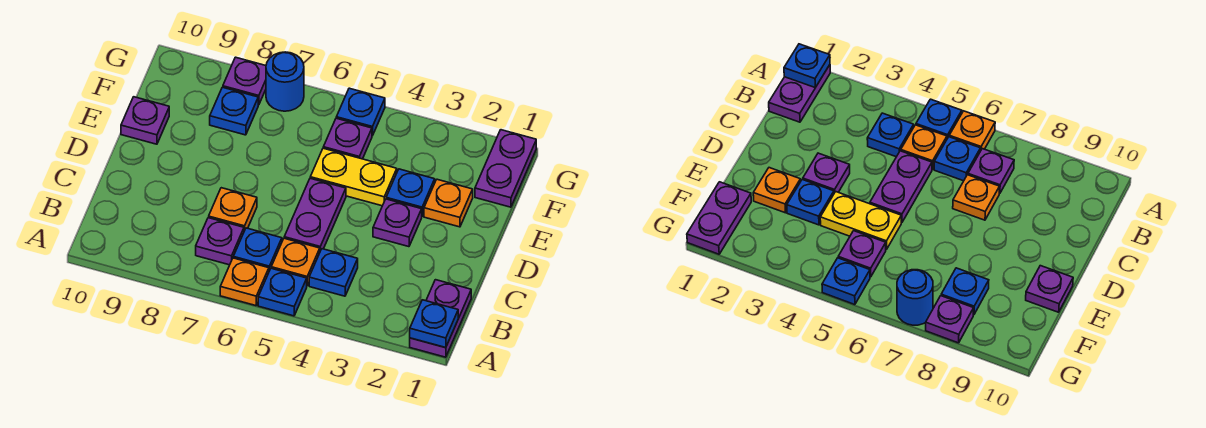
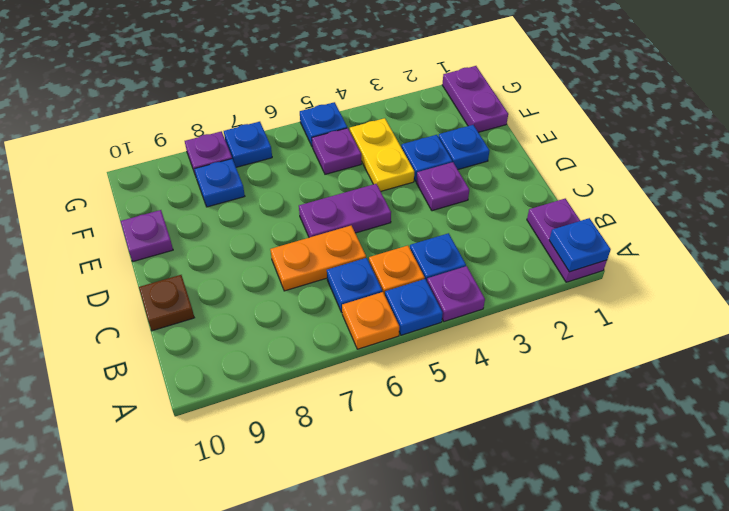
purple 1x1 plate [196,218,244,265] -> purple 1x1 plate moved to [427,266,485,322]
purple 1x2 plate [284,178,346,251] -> purple 1x2 plate turned to [299,184,391,238]
orange 1x1 plate [209,188,257,231] -> orange 1x2 plate [270,226,366,291]
none -> brown 1x1 plate [139,275,194,331]
orange 1x1 plate [424,179,473,227] -> blue 1x1 plate [438,125,490,169]
yellow 1x2 plate [310,148,397,206] -> yellow 1x2 plate turned to [350,118,414,191]
blue 1x1 round brick [266,52,304,111] -> blue 1x1 plate [224,122,272,167]

